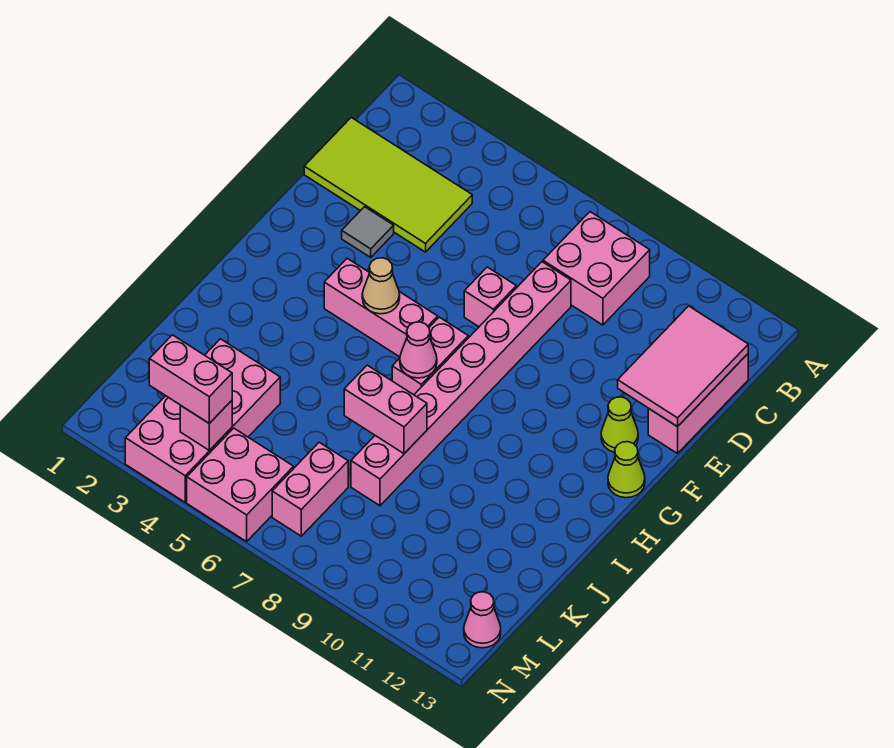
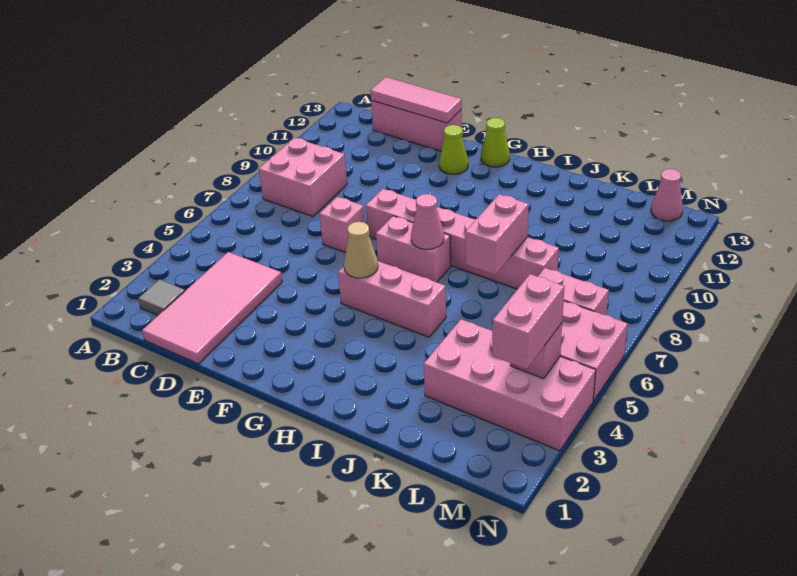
lime 2x4 tile [304,117,472,252] -> pink 2x4 tile [142,252,282,364]
pink 2x3 tile [618,306,748,427] -> pink 1x3 tile [370,77,462,123]
pink 1x8 brick [351,262,571,506] -> pink 1x6 brick [366,189,559,289]
grey 1x1 tile [342,207,394,257] -> grey 1x1 tile moved to [138,279,185,315]
pink 1x3 brick [324,258,438,357] -> pink 1x3 brick turned to [338,261,446,337]

